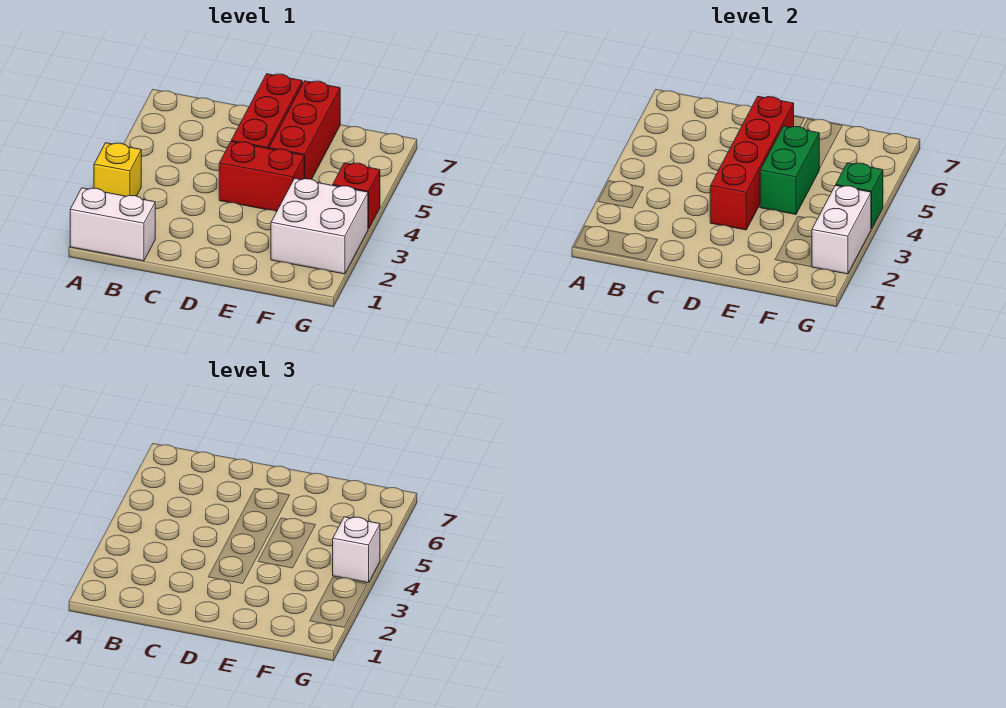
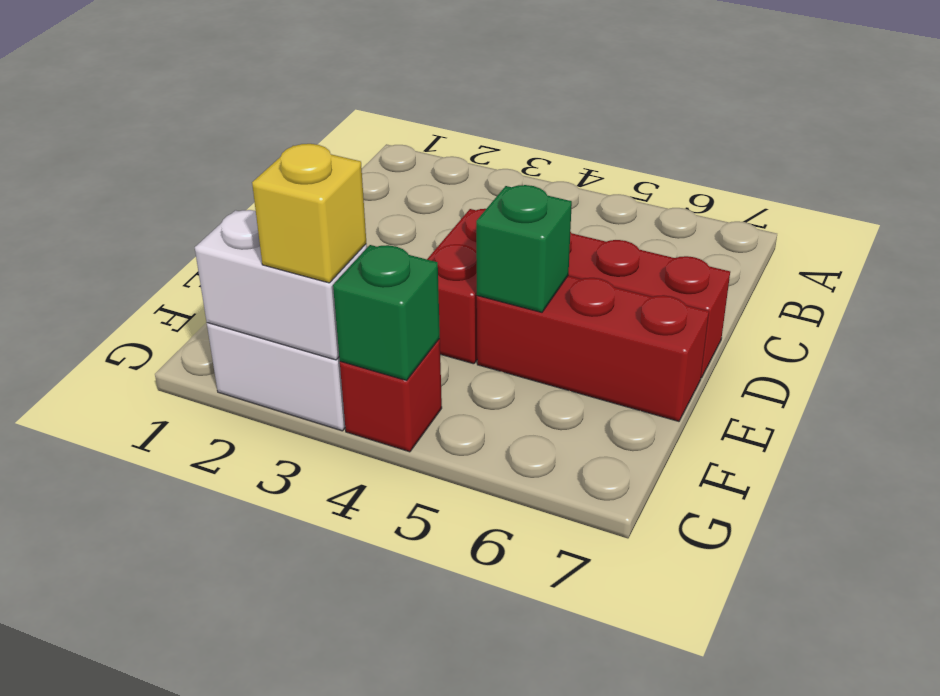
white 1x2 brick [70,188,155,261] -> none
yellow 1x1 brick [94,143,141,196] -> yellow 1x1 brick moved to [252,144,366,283]
red 1x4 brick [710,96,794,230] -> none
green 1x2 brick [760,126,820,214] -> green 1x1 brick [476,185,572,312]
white 1x1 brick [333,517,380,583] -> none

